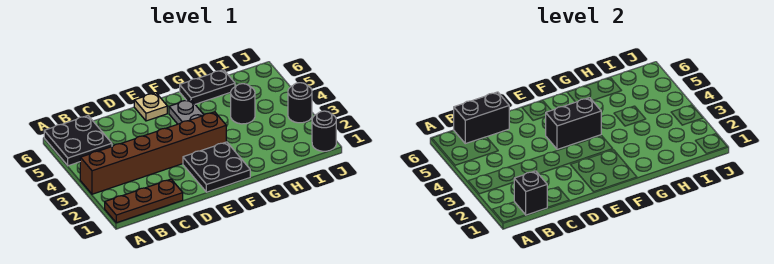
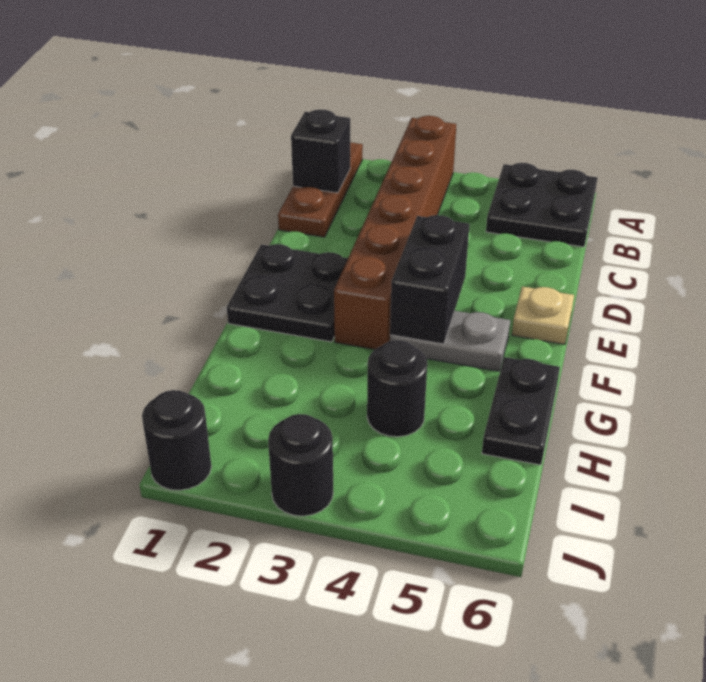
black 1x2 brick [454,92,509,144] -> none

